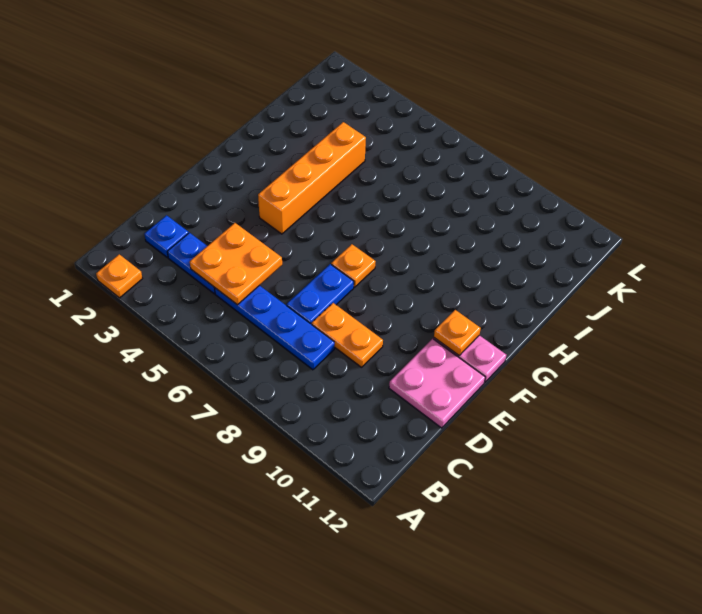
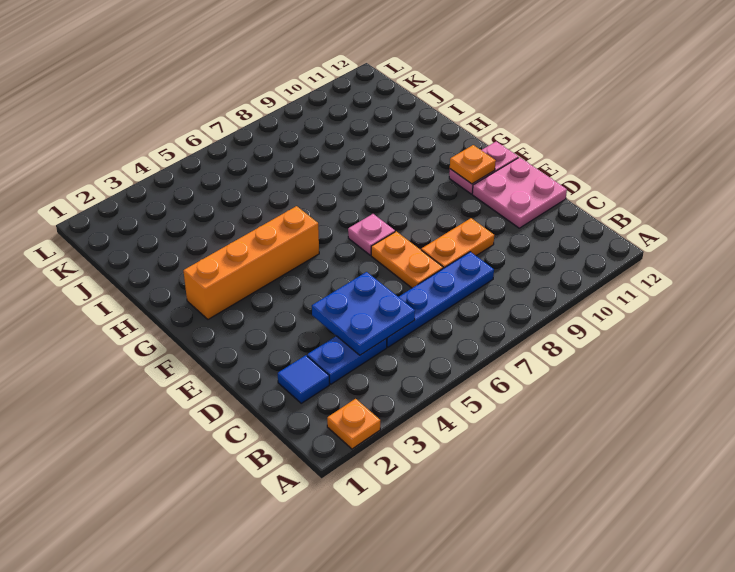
blue 1x1 plate [144,215,189,257] -> blue 1x1 tile [278,355,329,403]
orange 2x2 plate [190,223,282,305] -> blue 2x2 plate [312,272,415,355]
blue 1x2 plate [287,264,354,324] -> orange 1x2 plate [371,231,443,288]
orange 1x4 brick [258,122,366,234] -> orange 1x4 brick turned to [183,206,319,319]
orange 1x1 plate [331,244,376,287] -> pink 1x1 plate [348,214,395,255]

